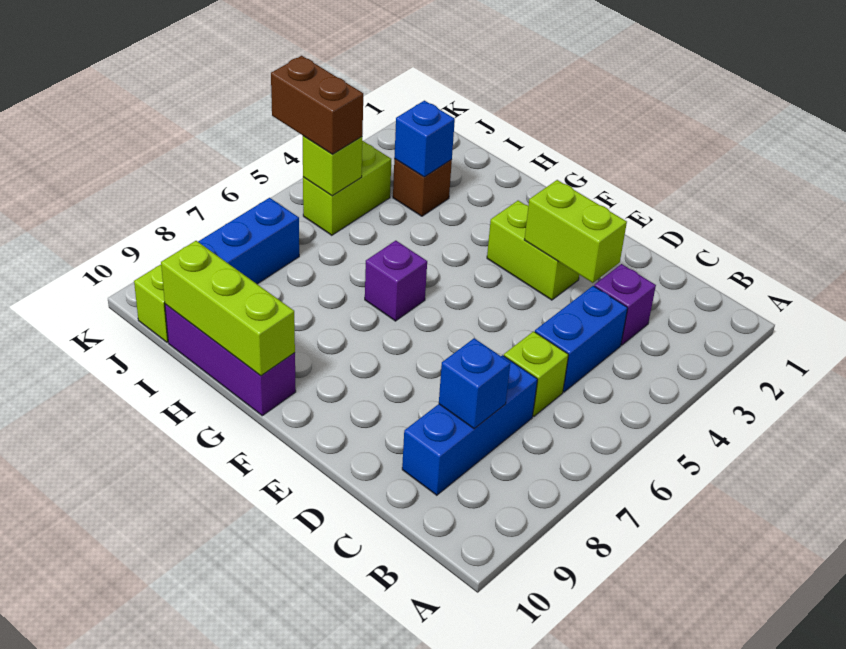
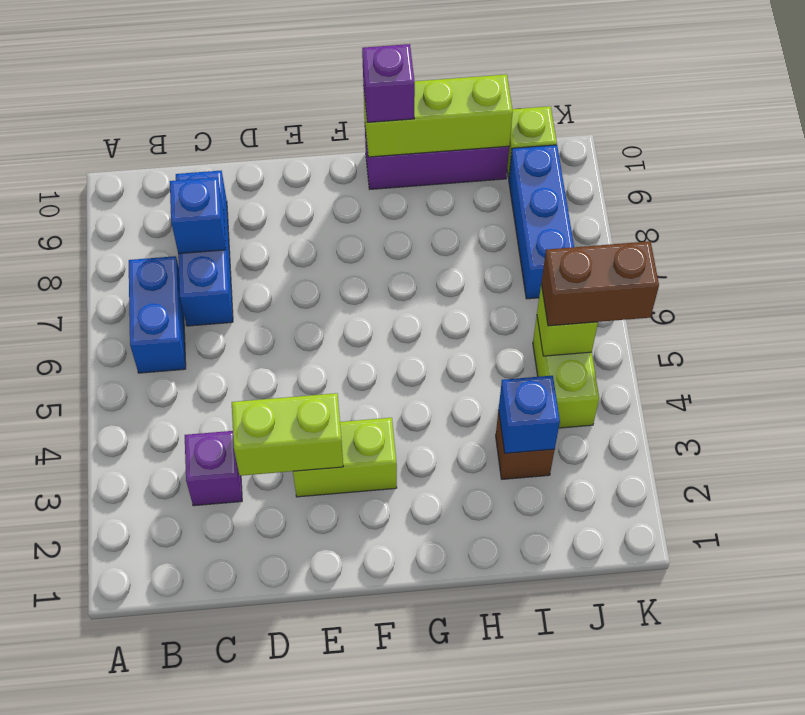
blue 1x2 brick [535,286,628,392] -> blue 1x2 brick moved to [129,256,186,373]
lime 1x1 brick [504,331,568,417] -> none
purple 1x1 brick [365,241,427,321] -> purple 1x1 brick moved to [362,44,415,122]

